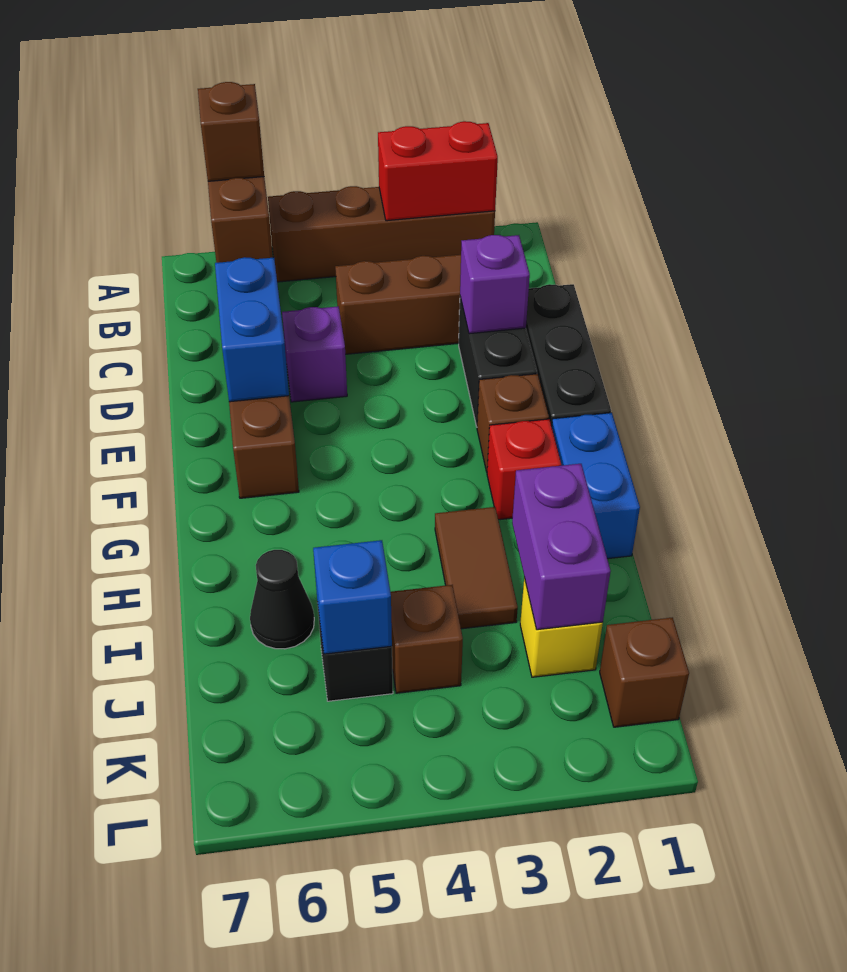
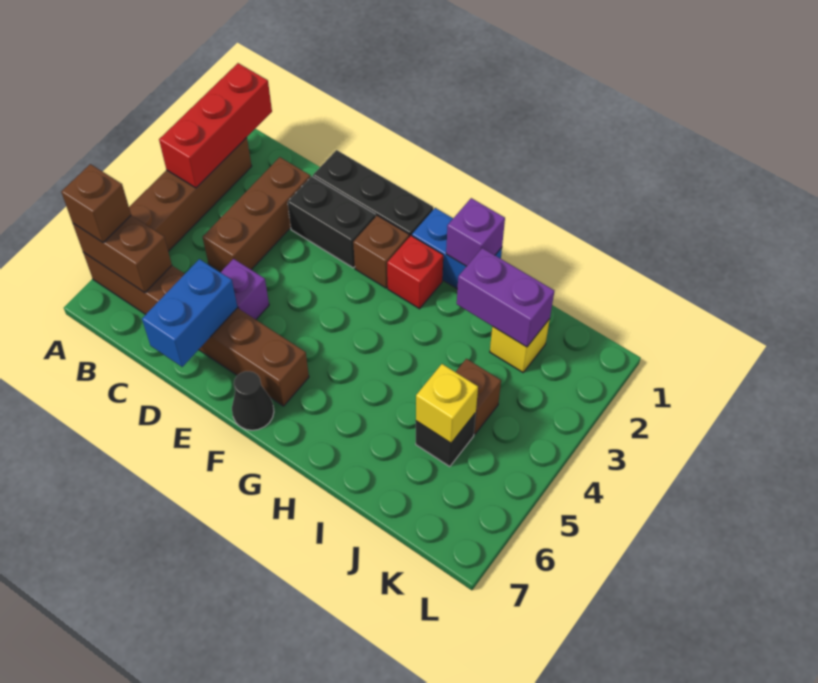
red 1x2 brick [378,121,498,221] -> red 1x3 brick [159,63,272,188]
purple 1x1 brick [460,235,530,334] -> purple 1x1 brick moved to [446,198,505,266]
blue 1x2 brick [215,257,289,402] -> blue 1x2 brick turned to [142,259,237,367]
brown 1x2 tile [435,507,518,629] -> none
black 1x1 cone [250,550,314,649] -> black 1x1 cone moved to [232,371,274,430]
blue 1x1 brick [313,540,392,654] -> yellow 1x1 brick [416,364,478,443]
brown 1x1 brick [600,617,689,727] -> none

